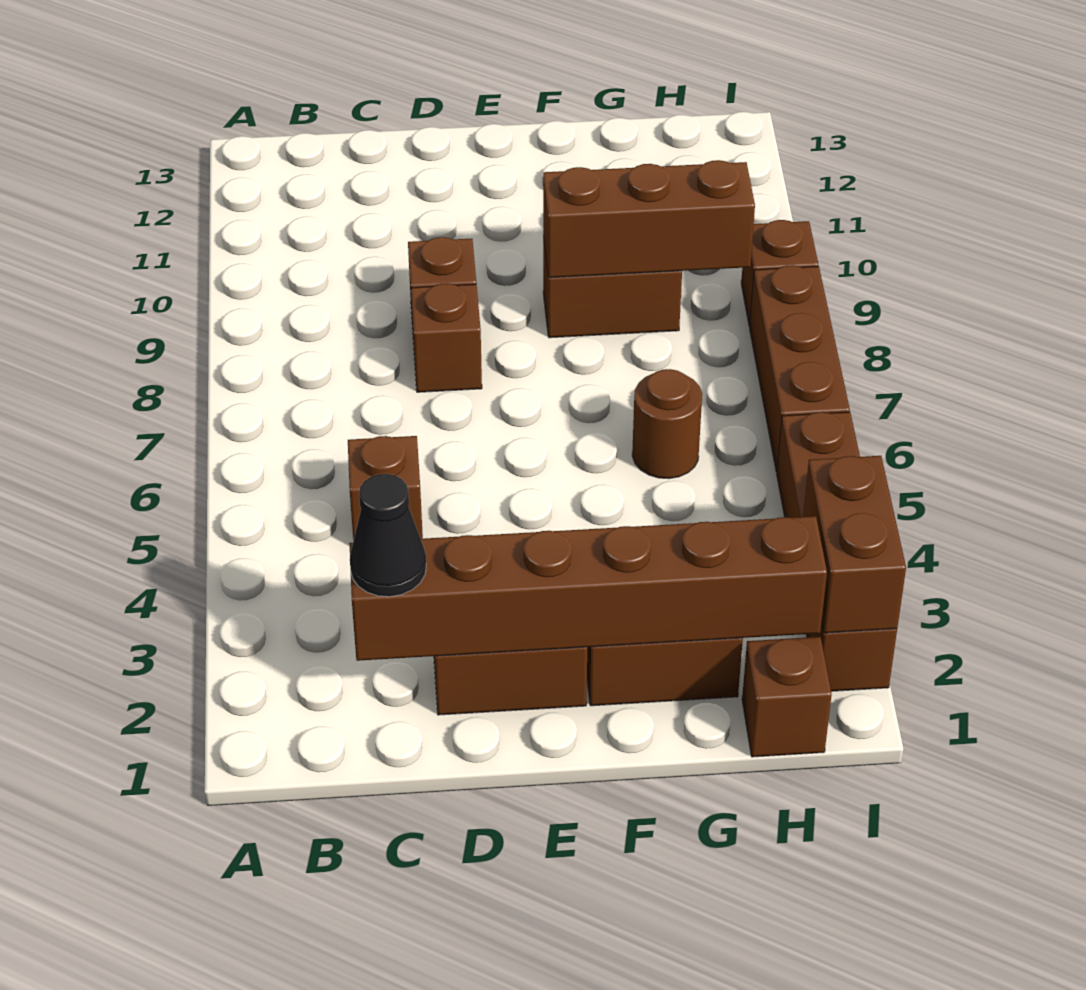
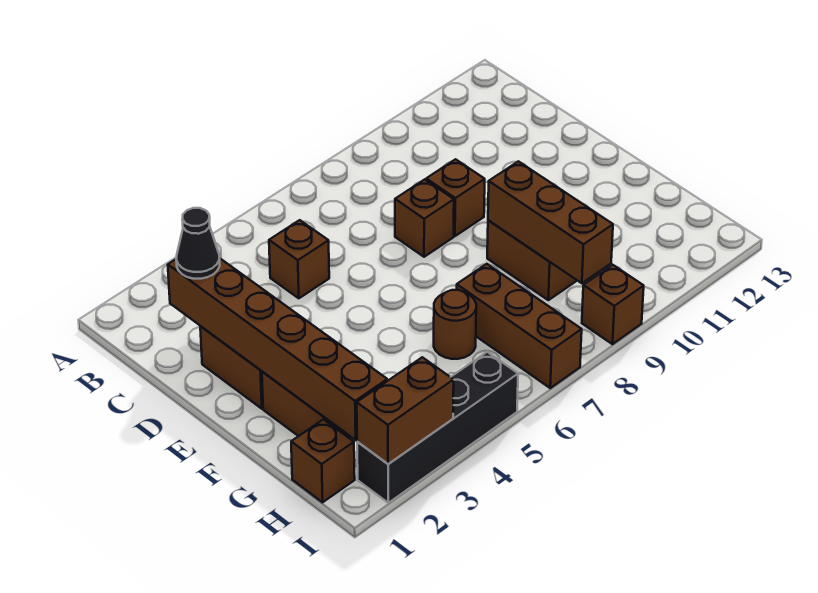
brown 1x4 brick [777,412,897,691] -> black 1x4 brick [357,352,518,503]
brown 1x3 brick [750,265,850,472] -> brown 1x3 brick turned to [457,264,582,388]

